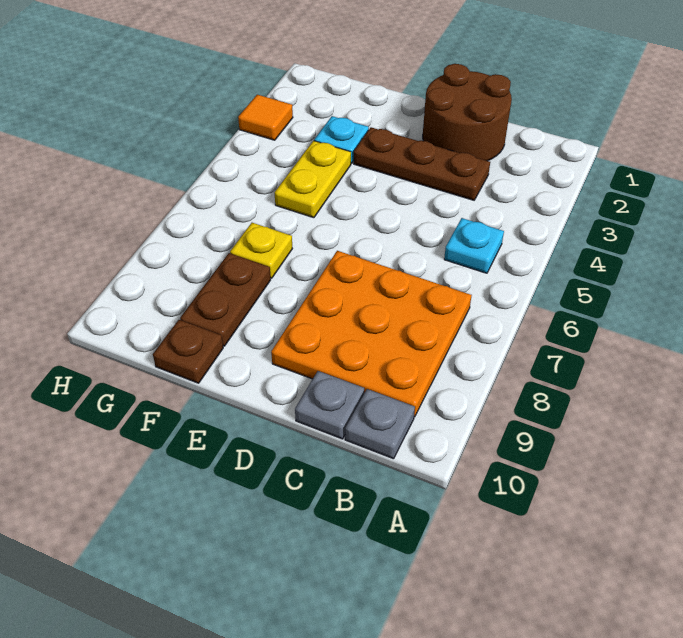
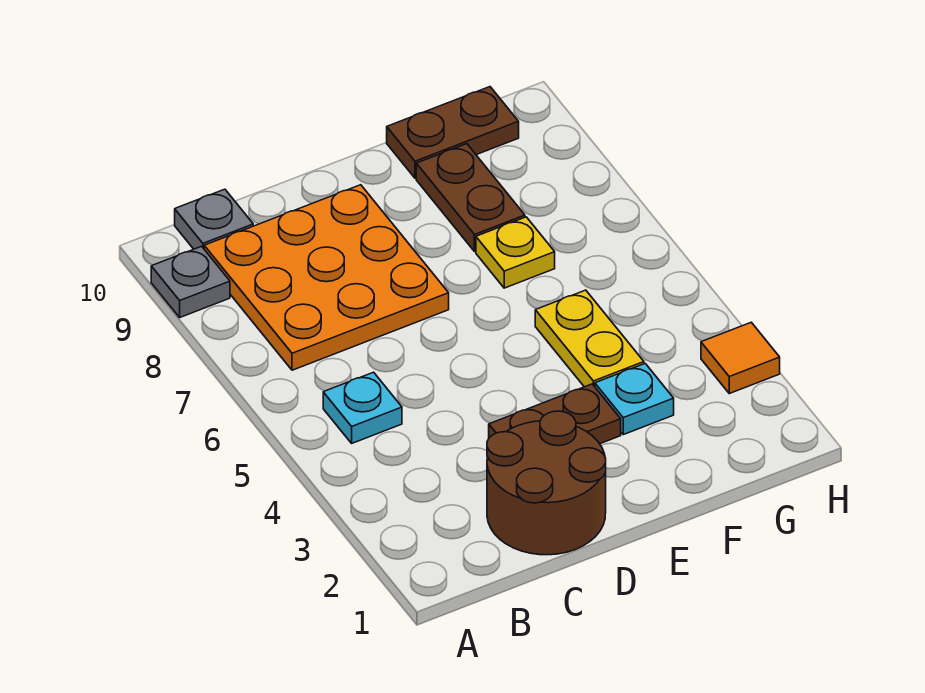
brown 1x3 plate [354,127,490,200] -> brown 1x2 plate [489,384,621,444]
grey 1x1 plate [295,371,364,439] -> grey 1x1 plate moved to [151,246,230,317]
brown 1x1 plate [153,320,223,383] -> brown 1x2 plate [387,87,519,178]

